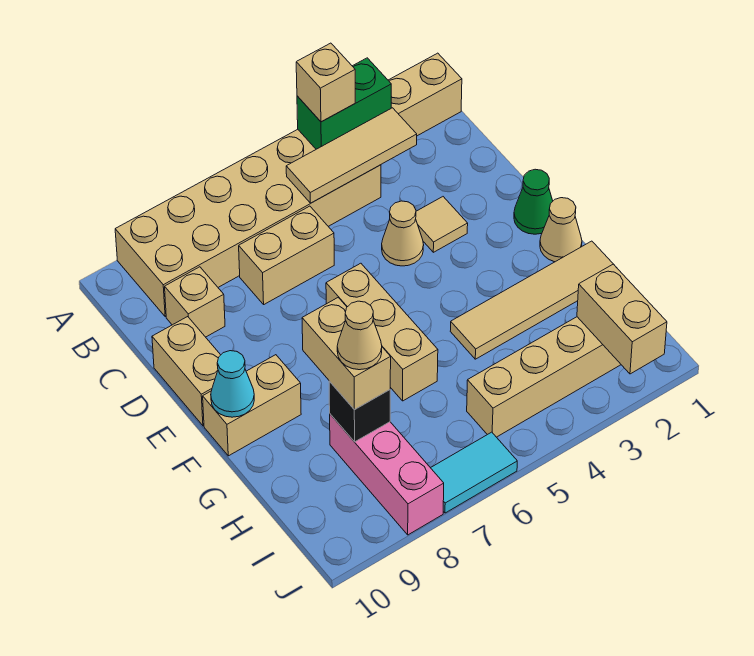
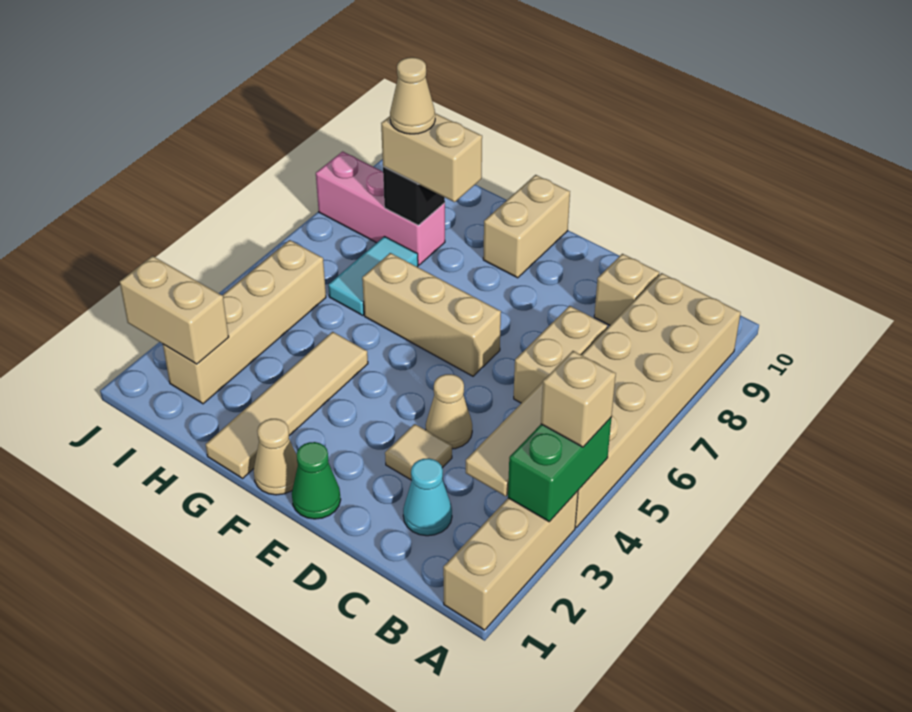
tan 1x2 brick [152,317,220,426] -> none
cyan 1x1 cone [211,351,254,417] -> cyan 1x1 cone moved to [403,458,452,536]
cyan 1x2 tile [431,432,517,513] -> cyan 1x2 tile moved to [328,236,418,315]

